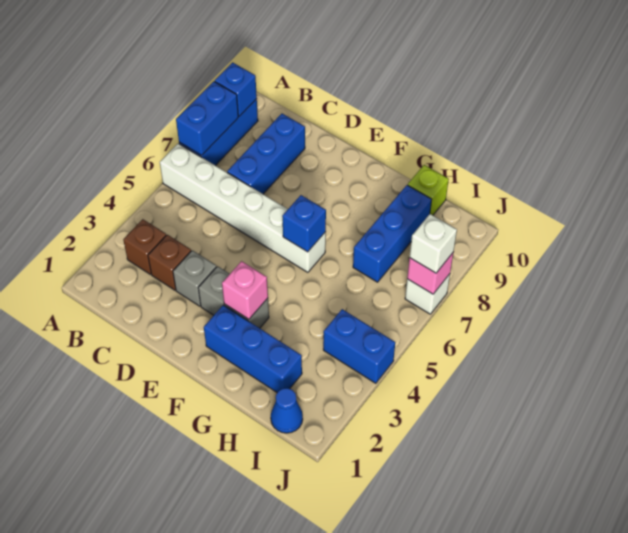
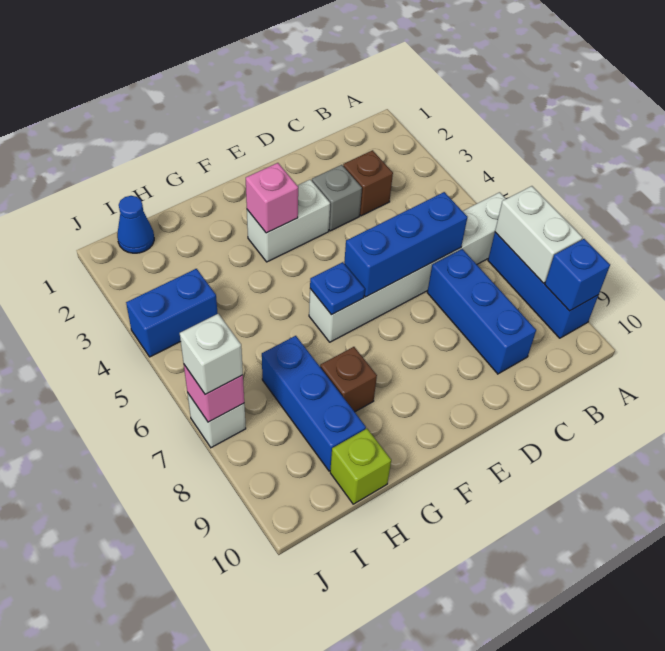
blue 1x2 brick [176,81,238,155] -> white 1x2 brick [495,186,583,283]
brown 1x1 brick [123,219,166,274] -> brown 1x1 brick moved to [320,347,377,412]
grey 1x2 brick [198,266,269,328] -> white 1x2 brick [247,180,330,262]
blue 1x3 brick [204,305,302,392] -> blue 1x3 brick moved to [344,192,467,297]
blue 1x1 brick [282,195,326,252] -> blue 1x1 plate [310,262,365,315]

